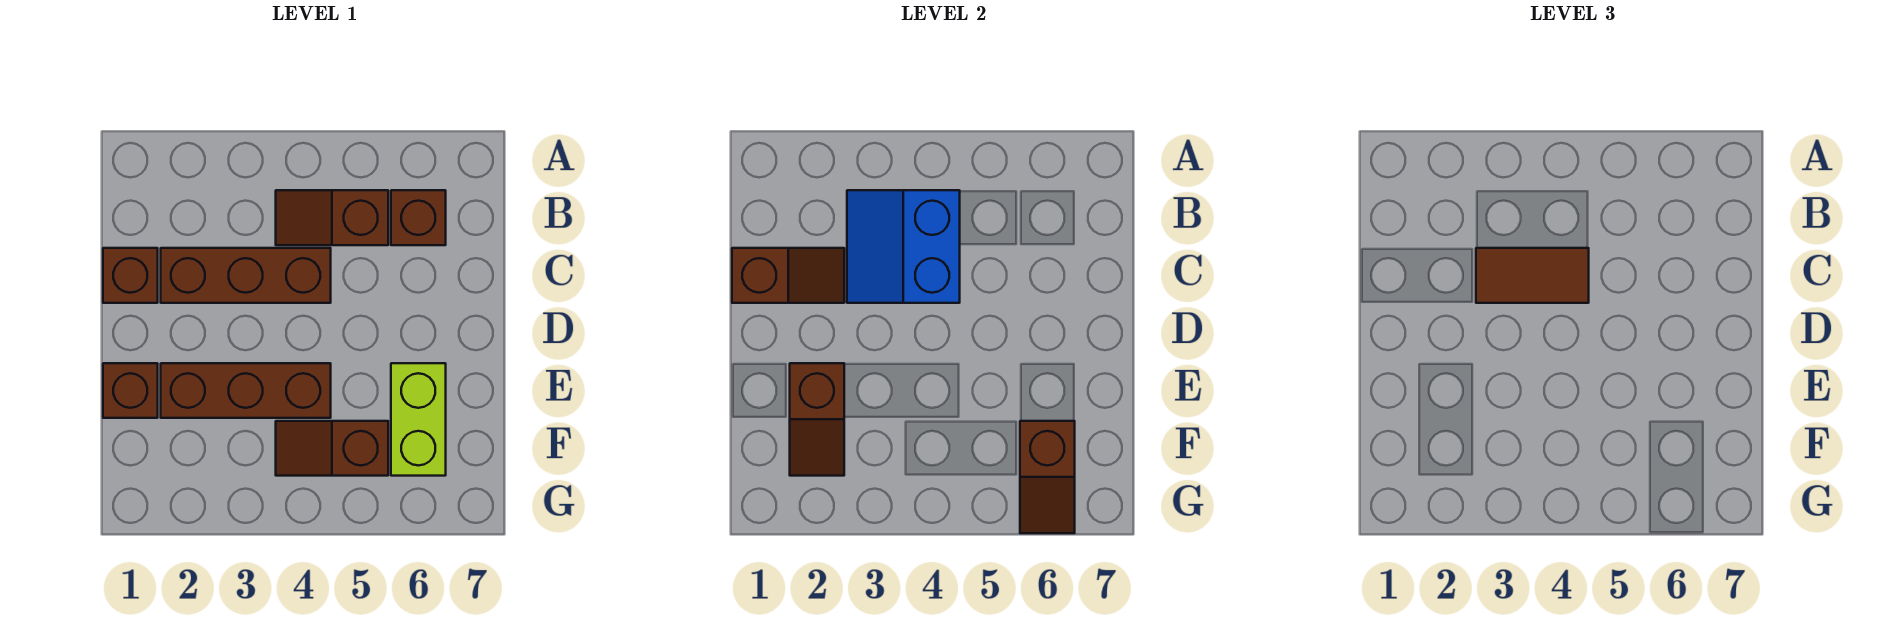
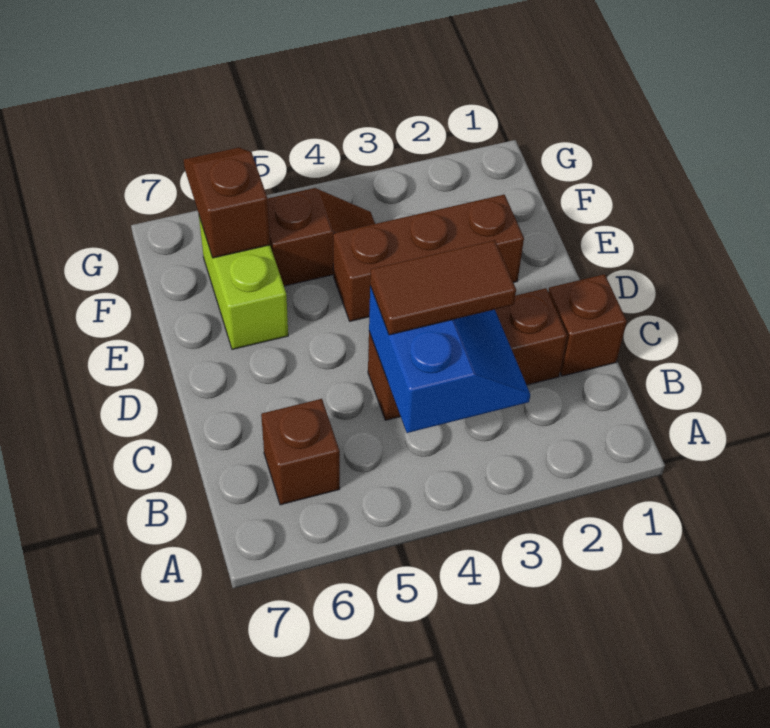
brown 1x2 slope [276,190,388,245] -> none
brown 1x2 slope [732,248,844,303] -> none
brown 1x1 brick [103,363,158,418] -> none
brown 1x2 slope [790,363,844,476] -> none

